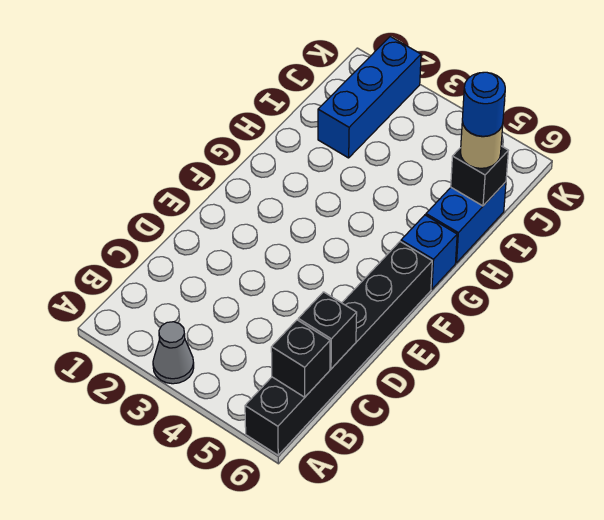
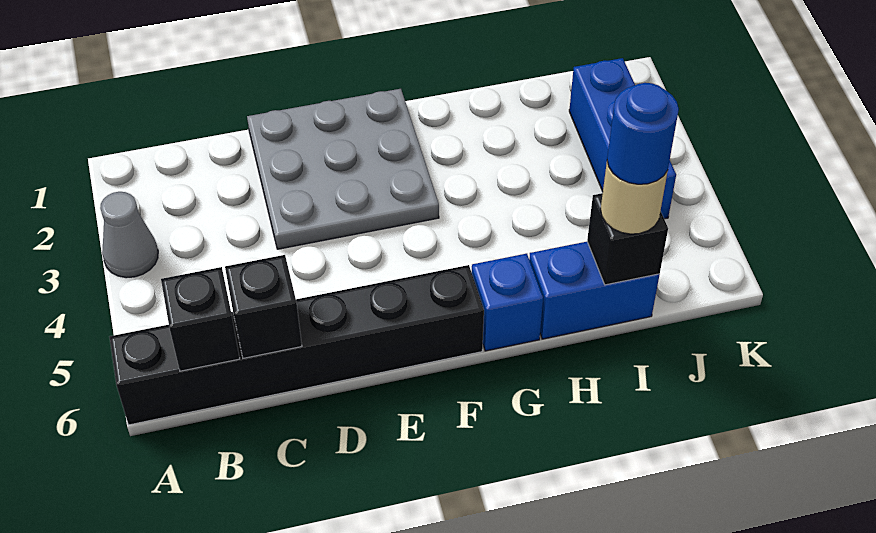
none -> grey 3x3 plate [247,89,439,249]
blue 1x3 brick [318,37,421,158] -> blue 1x3 brick turned to [569,58,676,219]

